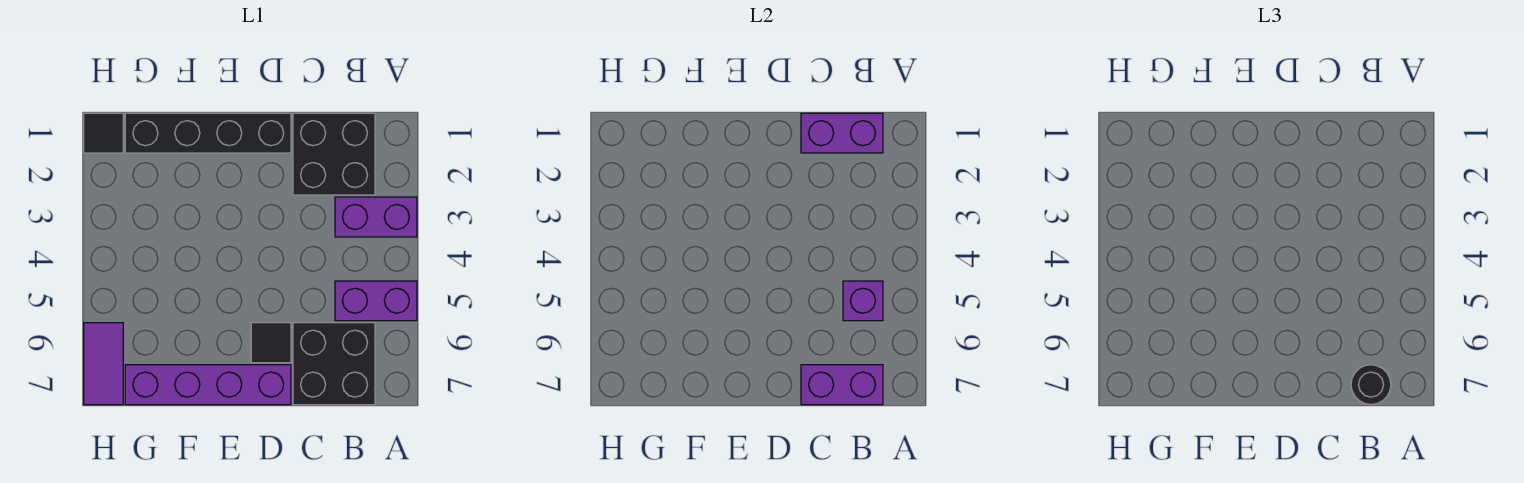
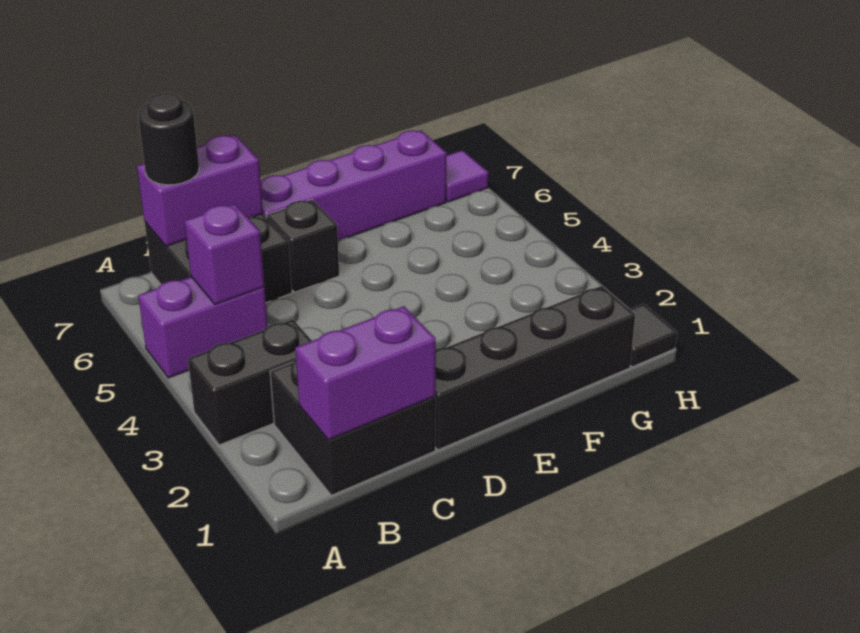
purple 1x2 brick [335,197,417,237] -> black 1x2 brick [188,319,312,445]
black 1x1 tile [251,323,291,363] -> black 1x1 brick [267,199,339,292]
purple 1x2 tile [84,323,123,405] -> purple 1x1 tile [446,150,488,202]

